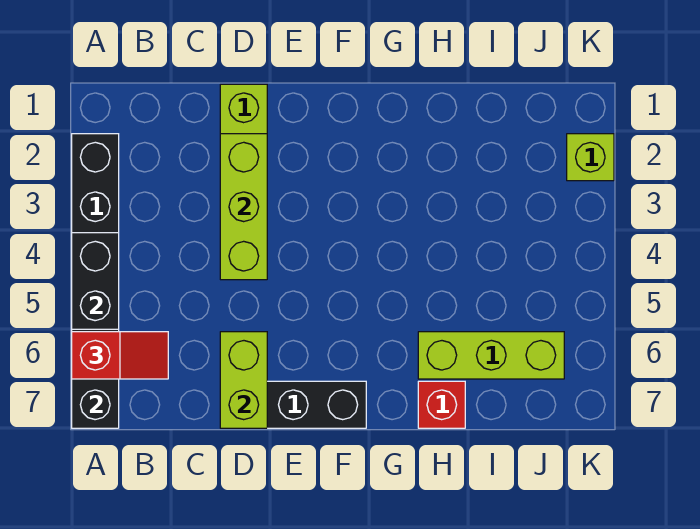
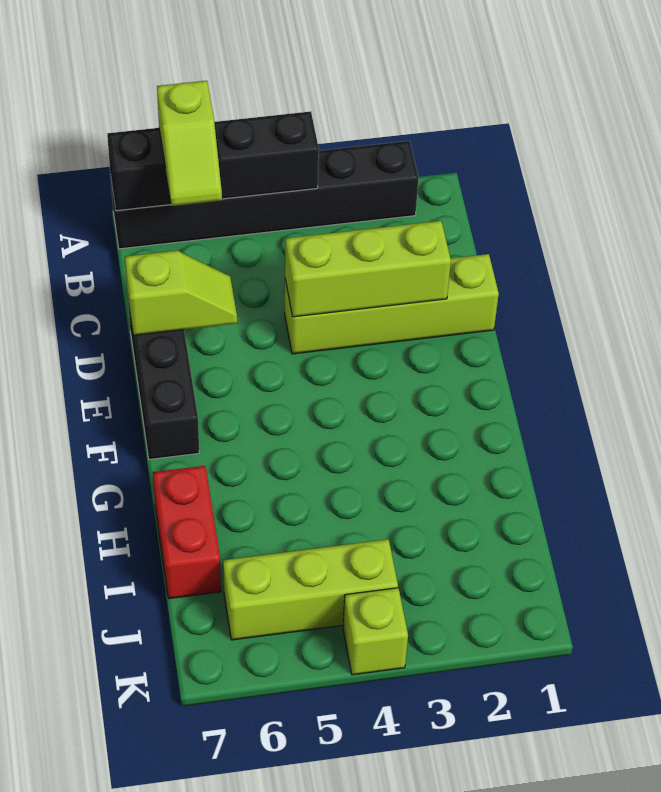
red 1x2 slope [72,332,168,379] -> lime 1x2 slope [157,81,222,206]
lime 1x2 brick [220,332,267,428] -> lime 1x2 slope [125,251,237,335]
lime 1x3 brick [418,332,564,379] -> lime 1x3 brick turned to [223,539,398,640]
red 1x1 brick [418,381,465,428] -> red 1x2 brick [153,466,221,599]
lime 1x1 brick [567,134,614,181] -> lime 1x1 brick moved to [343,588,408,675]

